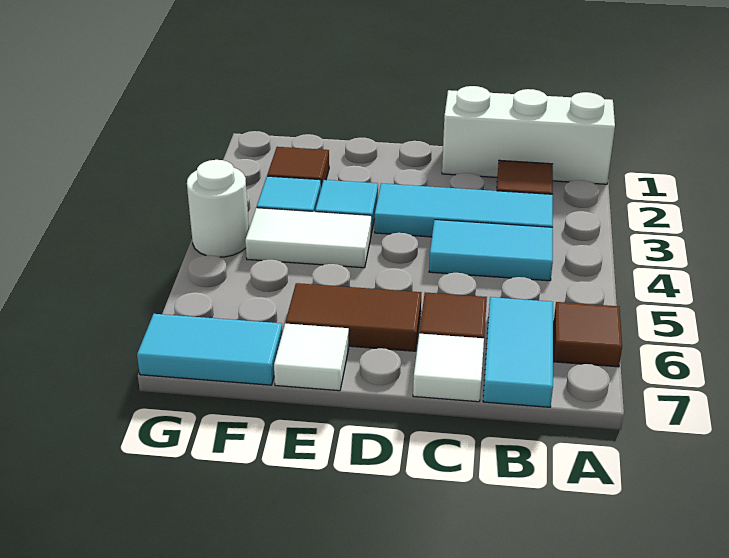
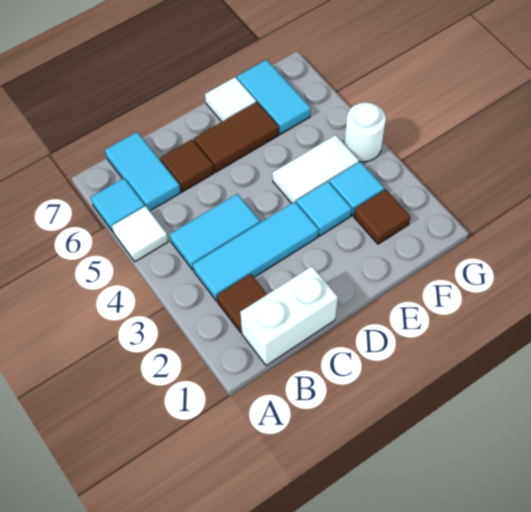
white 1x3 brick [442,86,615,184] -> white 1x2 brick [240,266,338,366]
brown 1x1 tile [554,302,622,367] -> cyan 1x1 tile [91,178,145,232]
white 1x1 tile [413,334,484,402] -> white 1x1 tile moved to [112,206,168,262]
cyan 1x2 tile [137,314,282,385] -> cyan 1x2 tile turned to [237,60,311,134]

